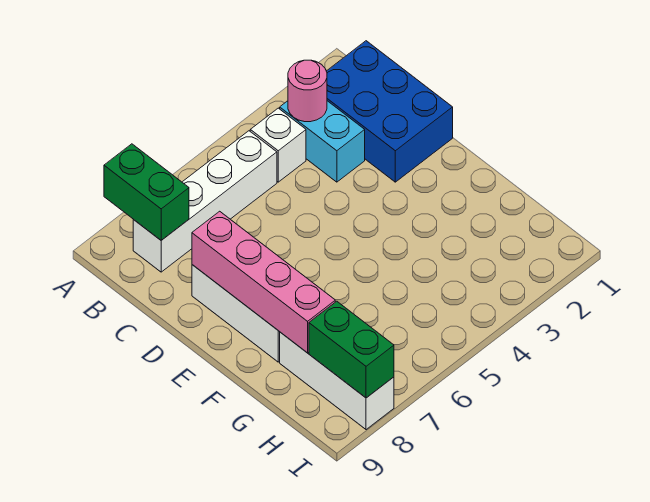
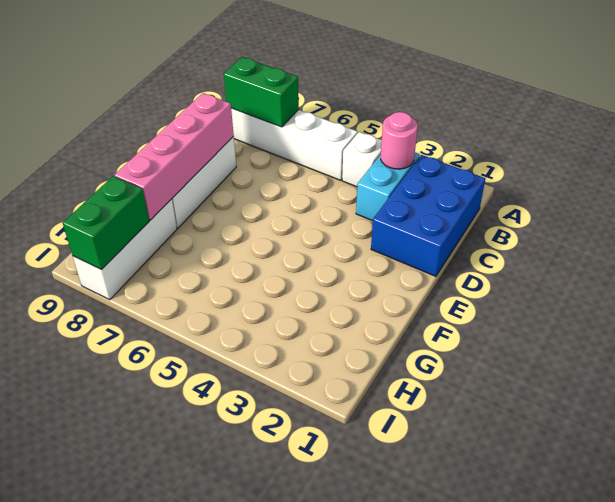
green 1x2 brick [104,144,189,240] -> green 1x2 brick turned to [224,57,299,127]

